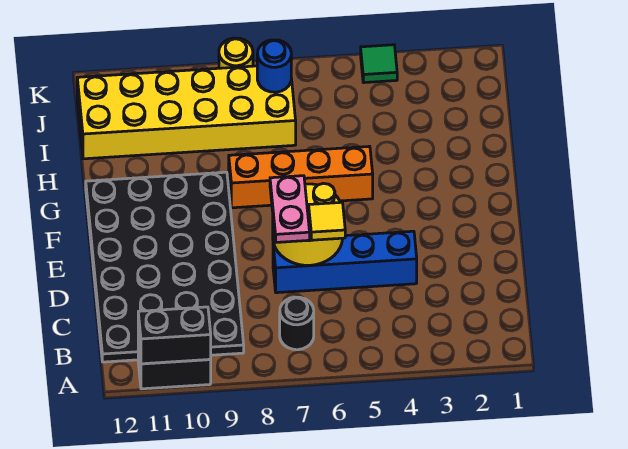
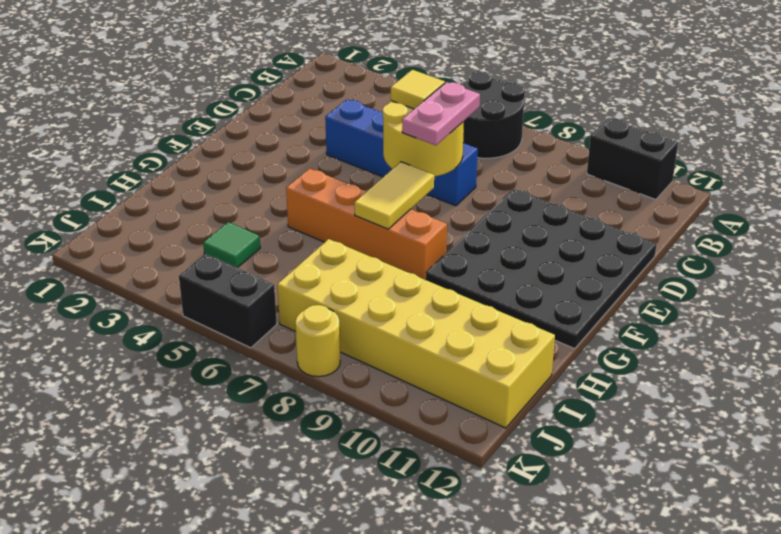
black 1x2 brick [138,307,211,364] -> black 1x2 brick moved to [179,254,277,348]
black 1x1 round brick [280,297,314,350] -> black 2x2 round brick [460,71,525,158]
black 4x6 plate [86,172,244,362] -> black 4x4 plate [426,189,657,349]
none -> yellow 1x2 tile [354,162,434,229]
blue 1x1 round brick [257,40,291,92] -> none
green 1x1 tile [361,45,397,83] -> green 1x1 tile moved to [203,222,260,268]

